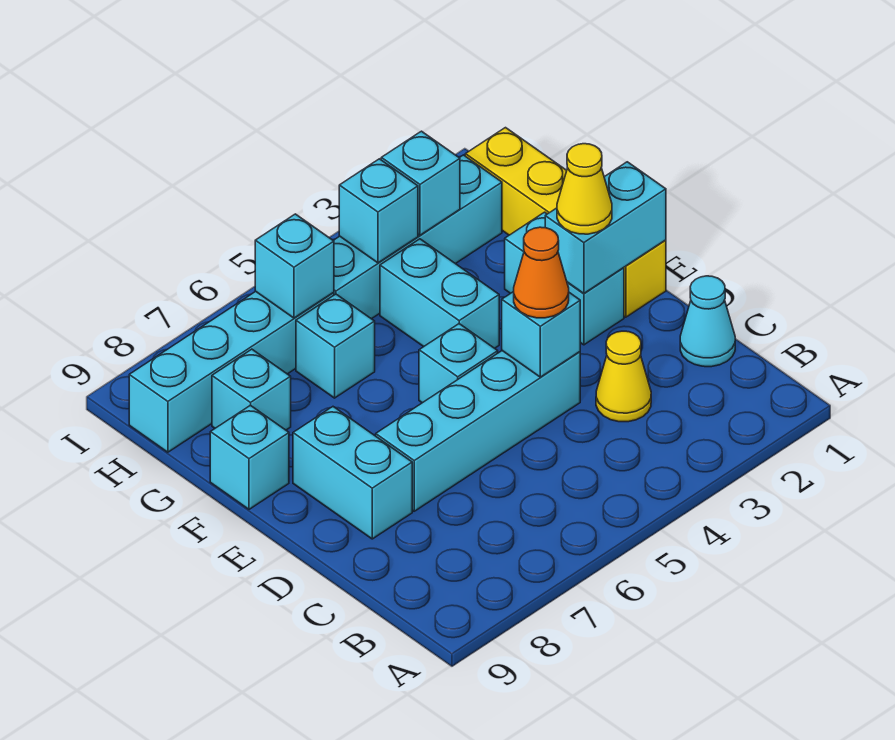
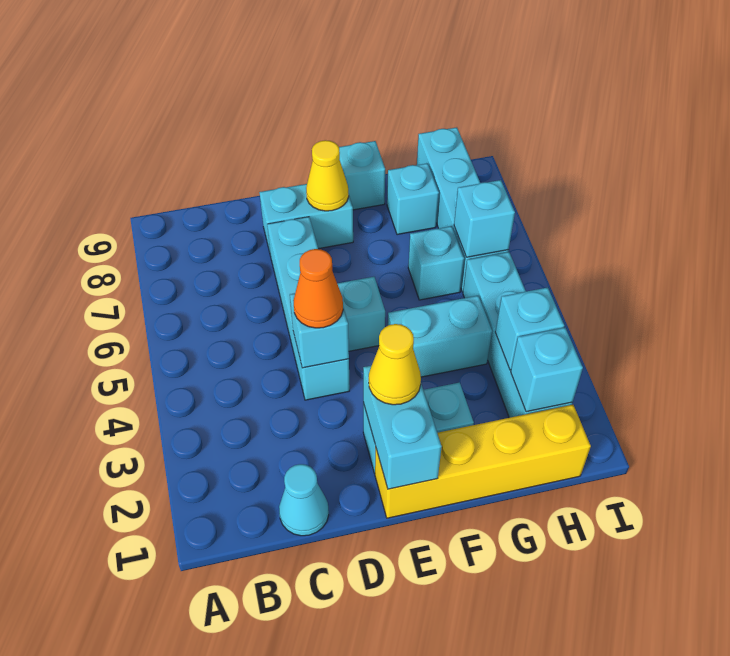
yellow 1x1 cone [596,331,651,422] -> yellow 1x1 cone moved to [306,140,349,211]
cyan 1x1 brick [339,159,418,263] -> cyan 1x1 brick moved to [511,328,583,412]

